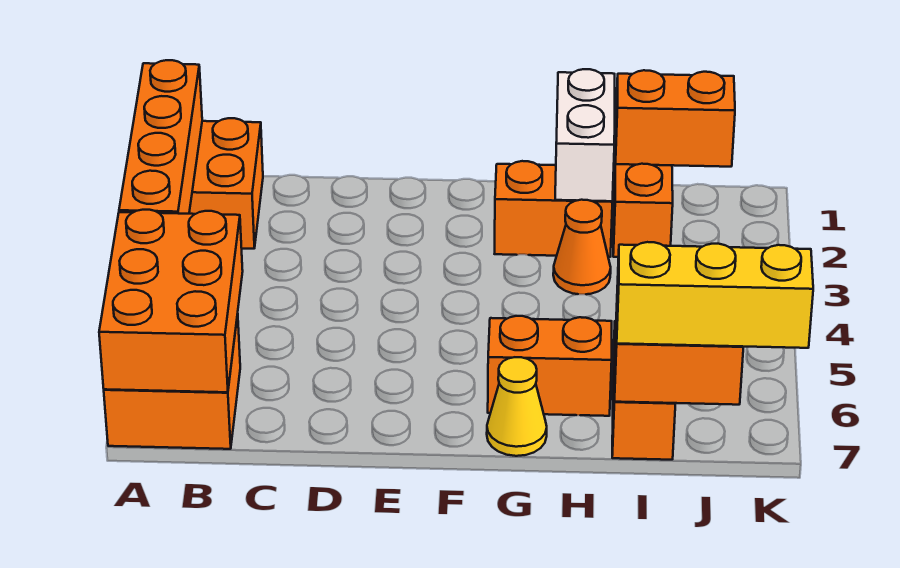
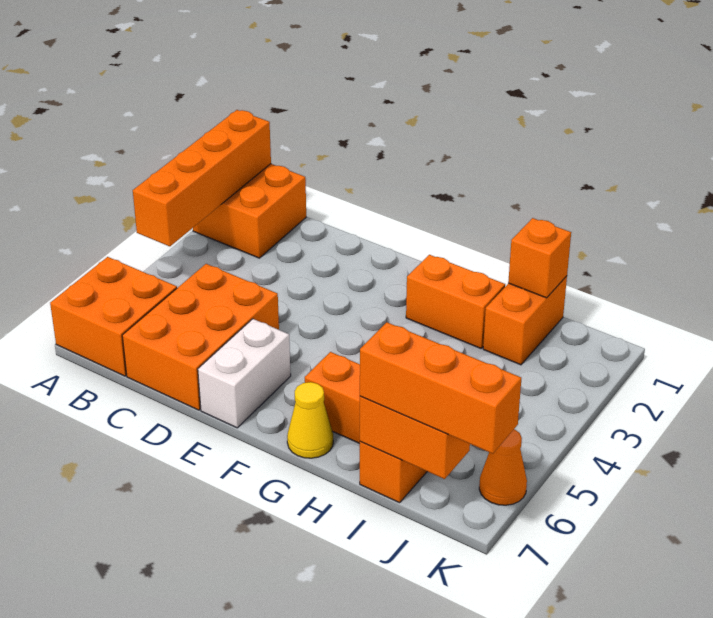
orange 2x3 brick [99,210,243,392] -> orange 2x3 brick moved to [122,264,279,410]
white 1x2 brick [555,69,615,201] -> white 1x2 brick moved to [198,319,291,428]
orange 1x1 cone [553,200,611,294] -> orange 1x1 cone moved to [479,429,527,505]
orange 1x2 brick [616,70,735,167] -> orange 1x1 brick [508,218,571,298]
yellow 1x3 brick [617,242,813,348] -> orange 1x3 brick [360,322,521,454]

